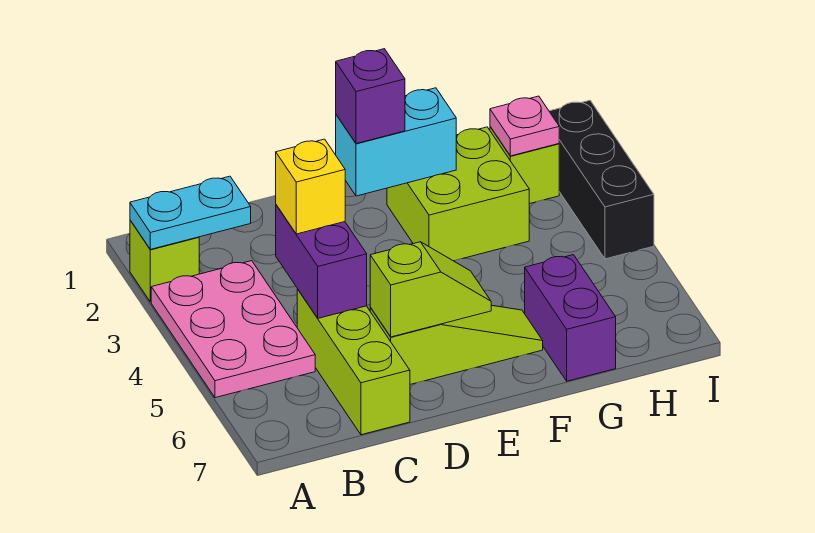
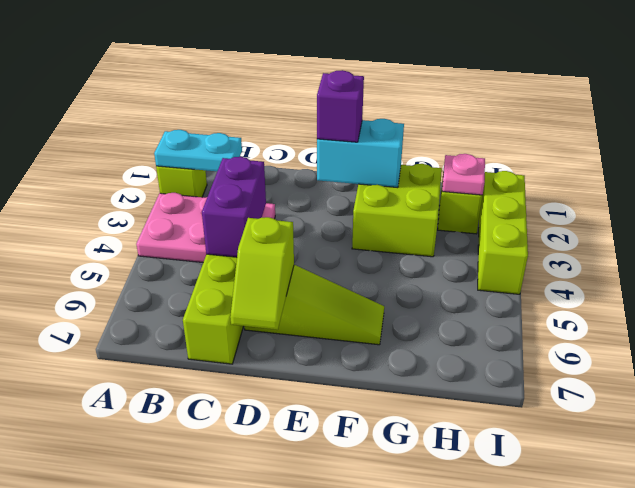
pink 2x3 plate [151,261,315,398] -> pink 2x3 plate turned to [136,193,275,262]
yellow 1x1 brick [276,139,345,234] -> none
lime 1x2 slope [370,242,491,337] -> lime 1x2 slope turned to [230,217,294,330]
purple 1x2 brick [525,255,616,381] -> none
black 1x3 brick [549,100,654,259] -> lime 1x3 brick [478,171,528,294]

